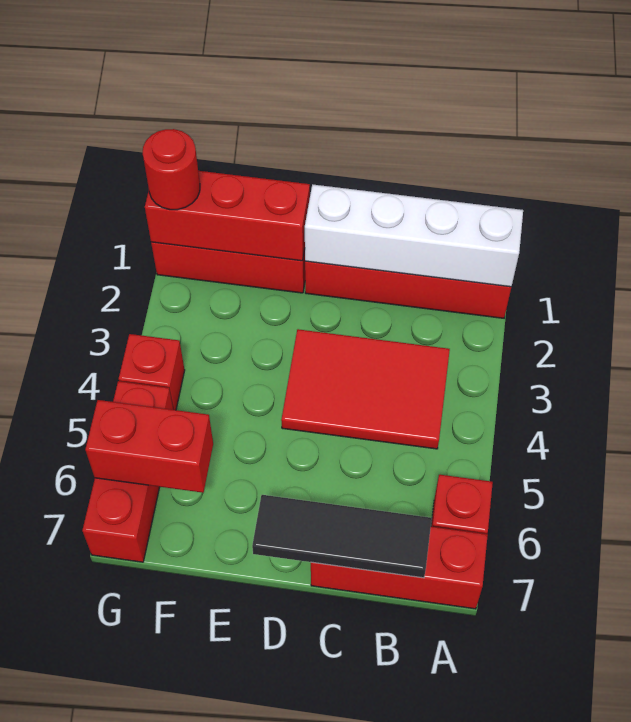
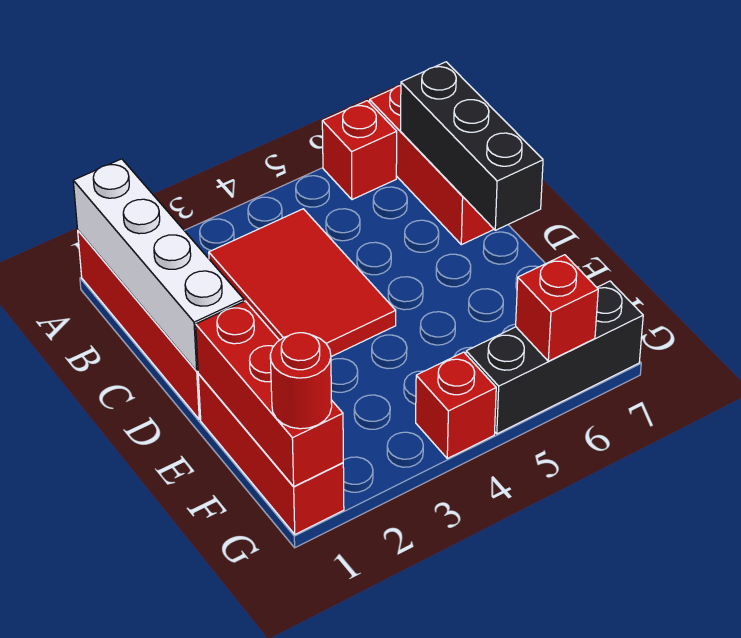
black 1x3 tile [252,495,432,578] -> black 1x3 brick [401,62,543,230]
red 1x2 brick [85,400,213,493] -> red 1x1 brick [516,255,598,361]
red 1x3 brick [82,381,173,562] -> black 1x3 brick [466,281,643,434]

